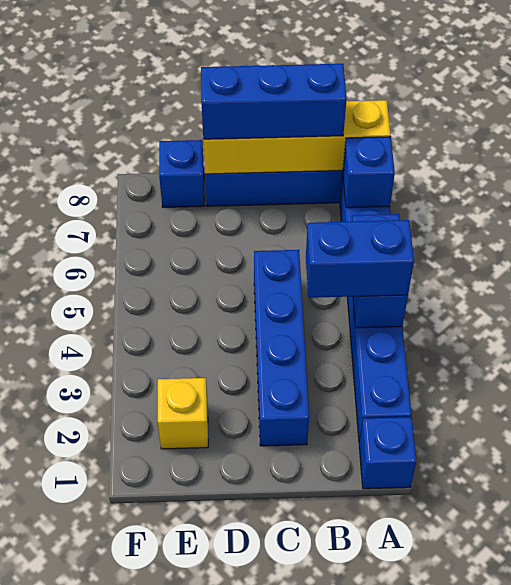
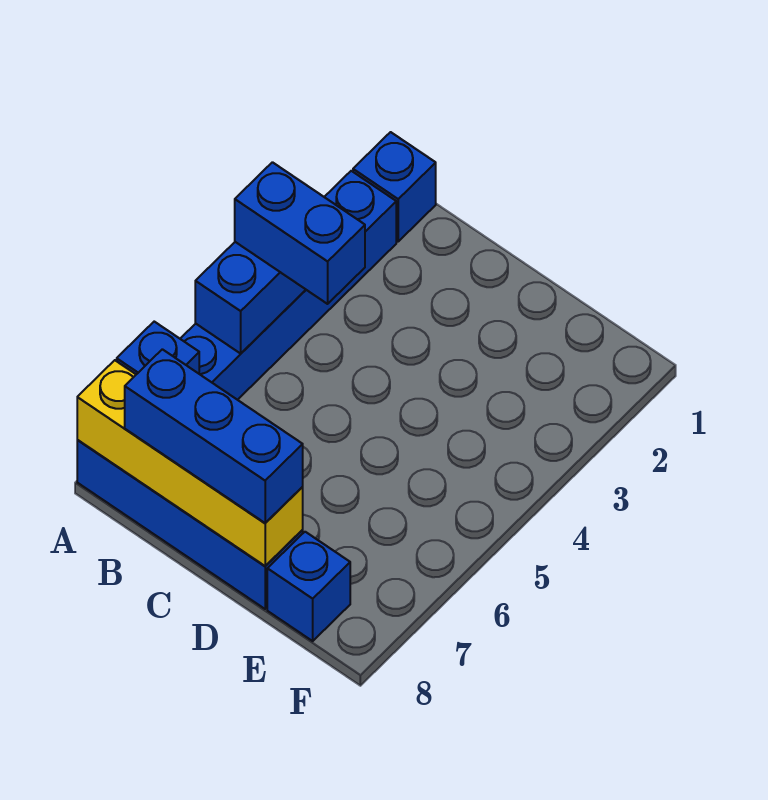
blue 1x4 brick [254,250,309,446] -> none
yellow 1x1 brick [158,378,208,449] -> none

